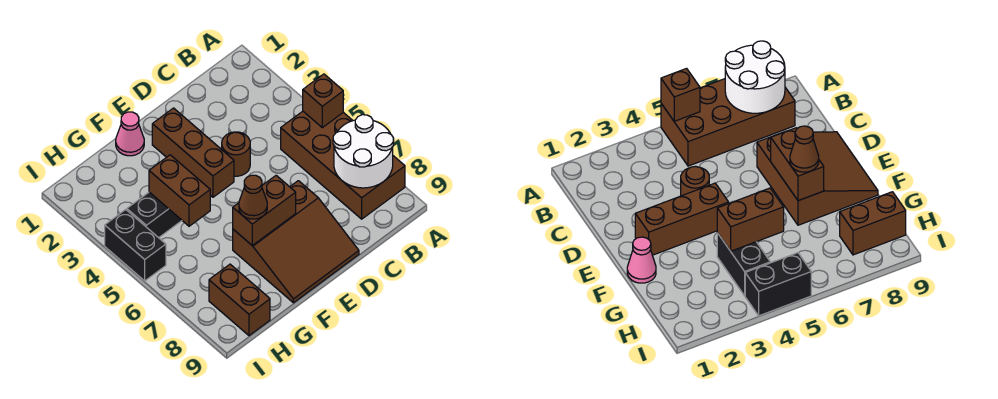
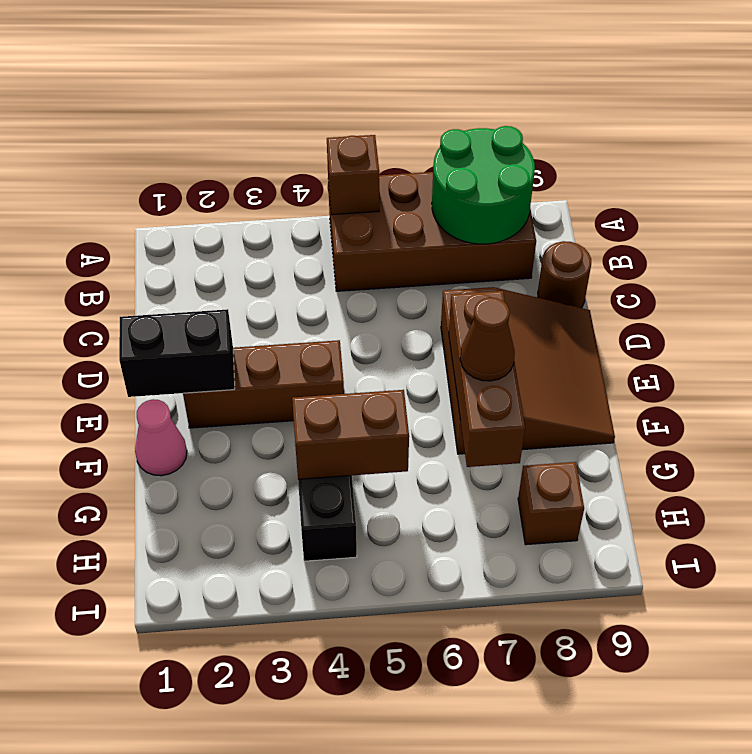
white 2x2 round brick [333,115,394,188] -> green 2x2 round brick [432,126,535,244]
brown 1x1 round brick [222,132,250,176] -> brown 1x1 round brick moved to [538,241,591,308]
brown 1x2 brick [233,175,296,246] -> brown 1x3 brick [449,291,525,467]
brown 1x2 brick [209,264,270,336] -> brown 1x1 brick [518,462,584,545]
black 1x2 brick [105,210,166,281] -> black 1x2 brick moved to [119,309,235,397]

